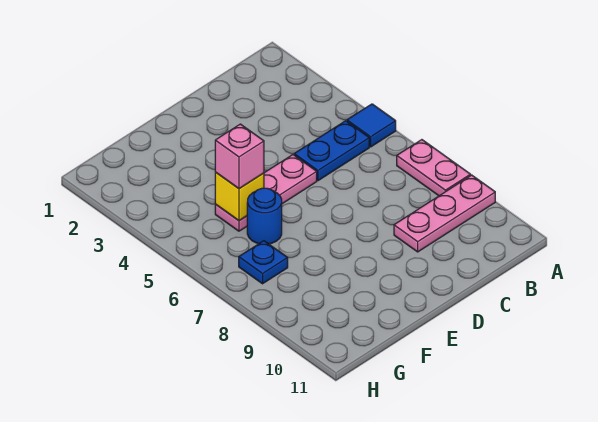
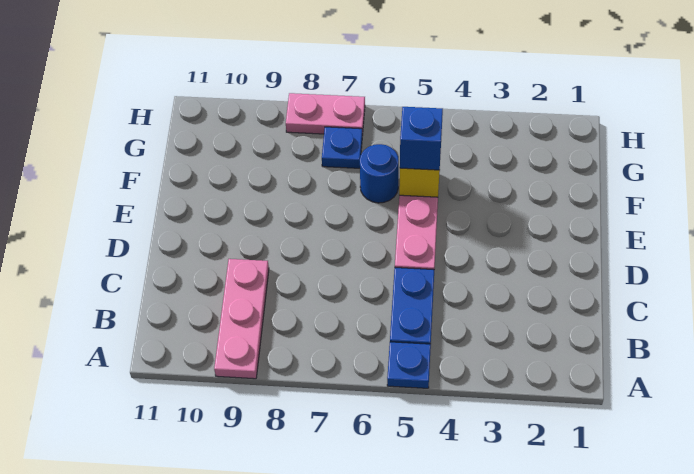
blue 1x1 tile [347,104,396,147] -> blue 1x1 plate [387,342,431,388]
pink 1x2 plate [397,140,471,196] -> pink 1x2 plate moved to [286,93,365,136]
pink 1x1 brick [215,124,264,189] -> blue 1x1 brick [400,107,443,170]

